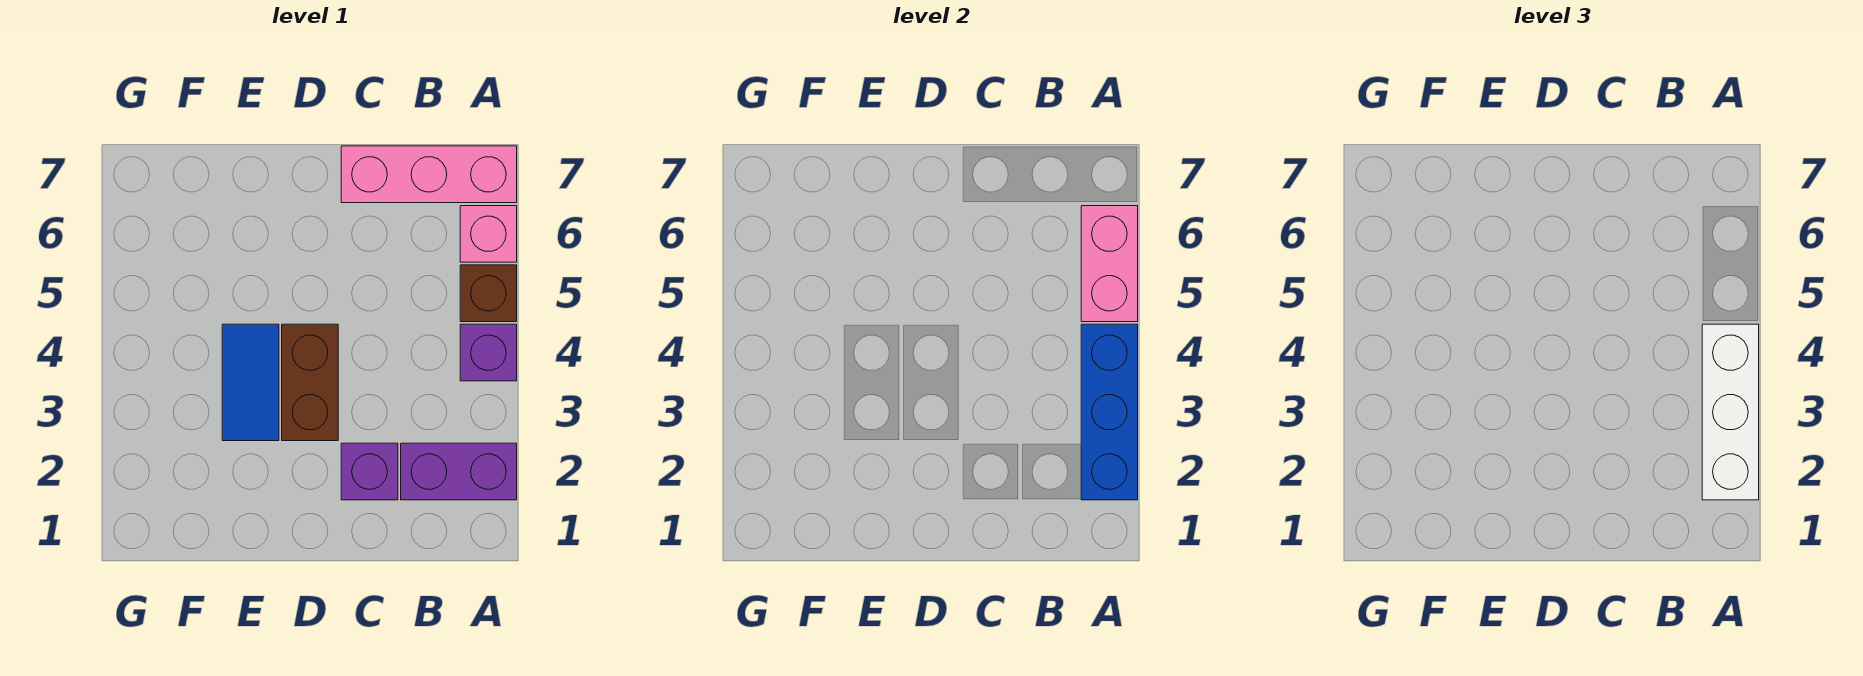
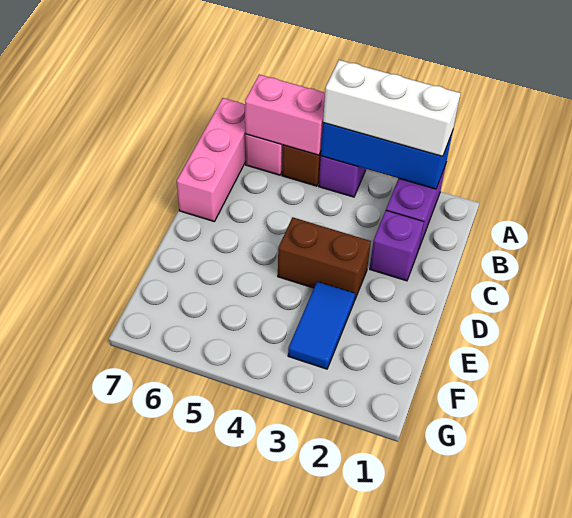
blue 1x2 tile [222,324,279,441] -> blue 1x2 tile turned to [288,282,355,369]

